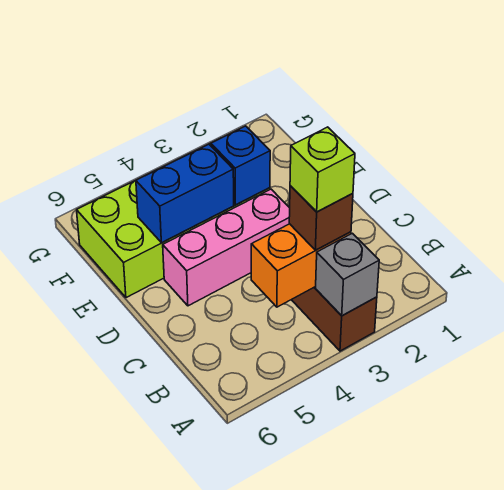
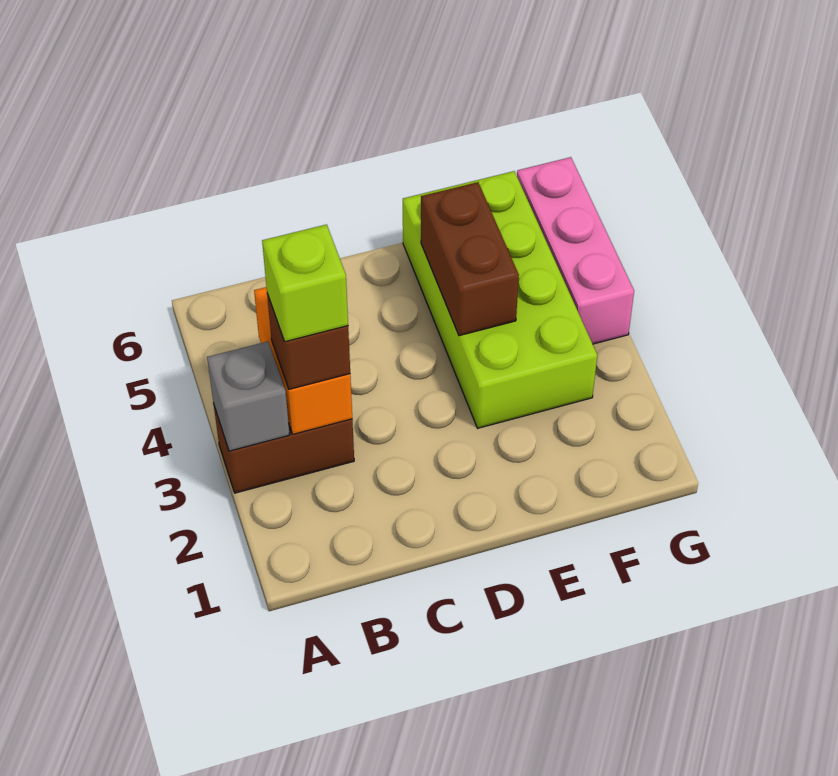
pink 1x3 brick [163,189,290,306] -> pink 1x3 brick moved to [517,157,634,344]
blue 1x1 brick [211,126,270,205] -> none
blue 1x2 brick [136,144,234,243] -> brown 1x2 brick [421,182,519,336]

